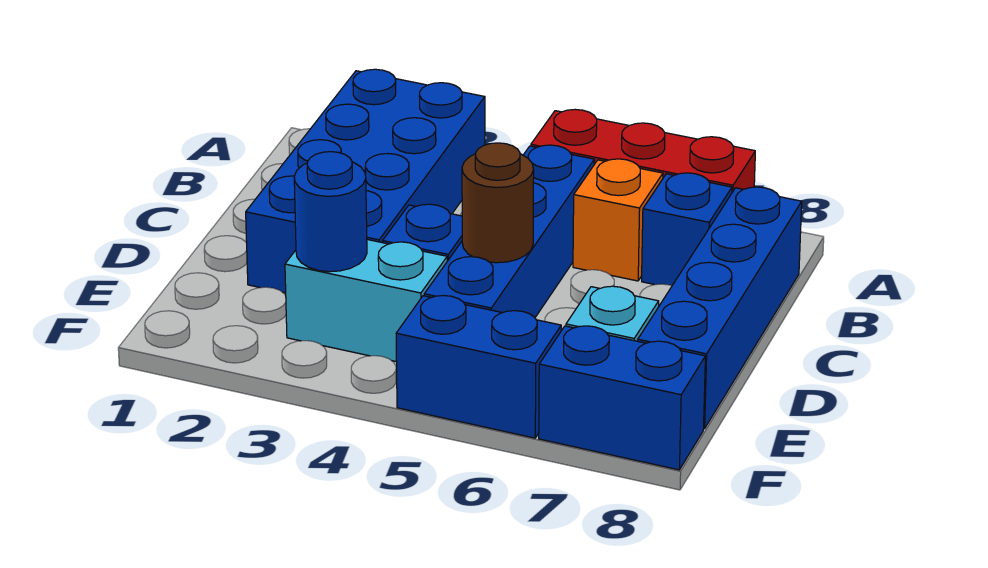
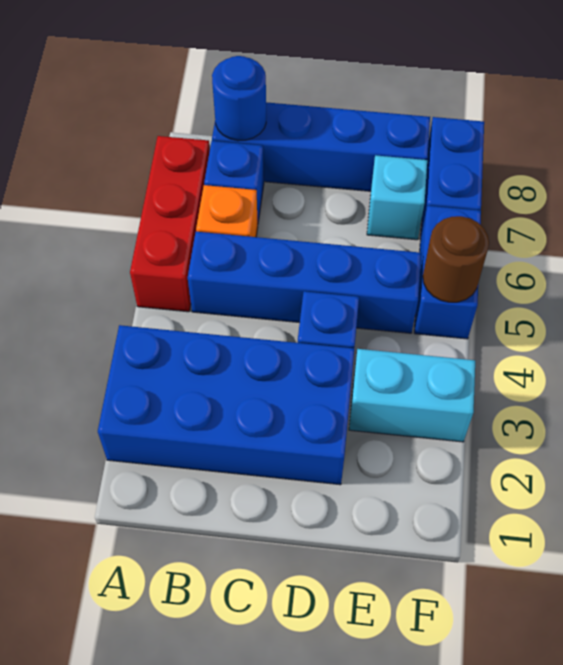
brown 1x1 round brick [462,143,534,263] -> brown 1x1 round brick moved to [423,216,489,302]
cyan 1x2 brick [285,240,447,362] -> cyan 1x2 brick turned to [349,349,475,442]
blue 1x1 round brick [294,152,367,272] -> blue 1x1 round brick moved to [212,56,266,141]

